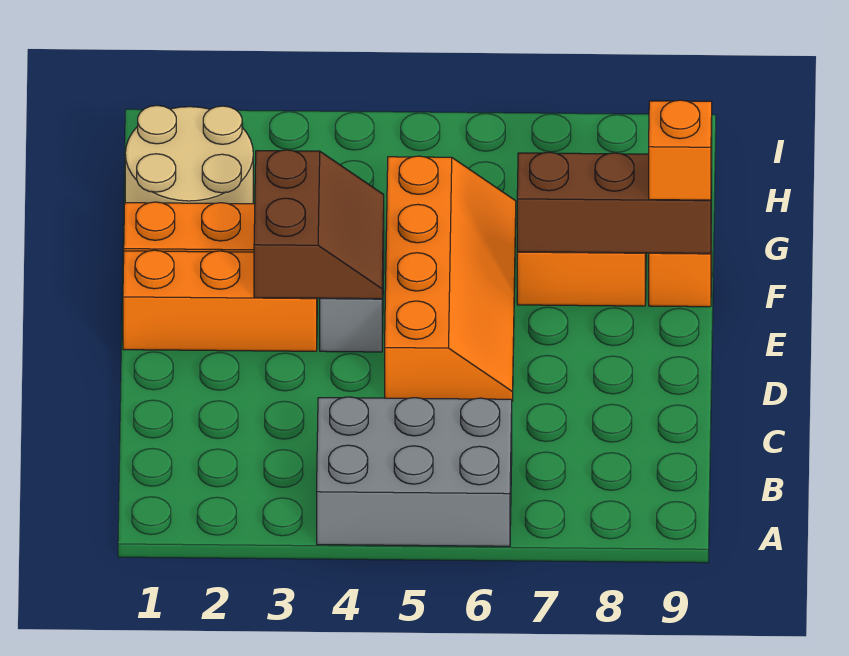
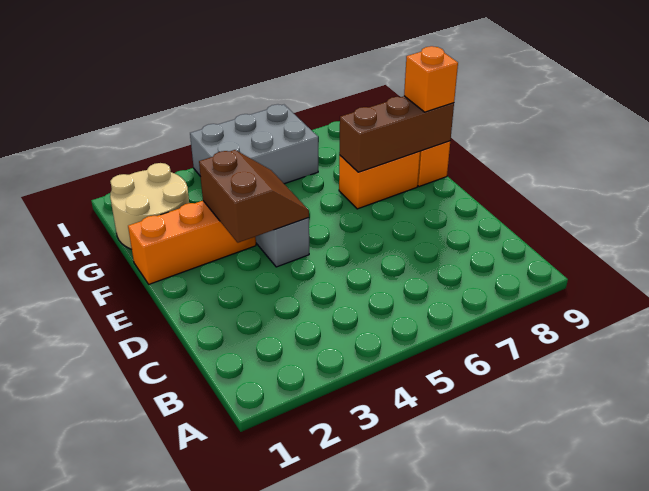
grey 2x3 brick [317,397,512,546] -> grey 2x3 brick moved to [190,104,318,184]
orange 2x4 slope [385,156,516,401] -> none
orange 1x3 brick [123,250,317,351] -> none

